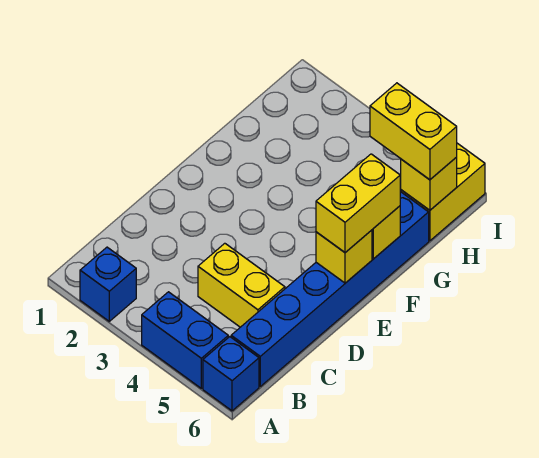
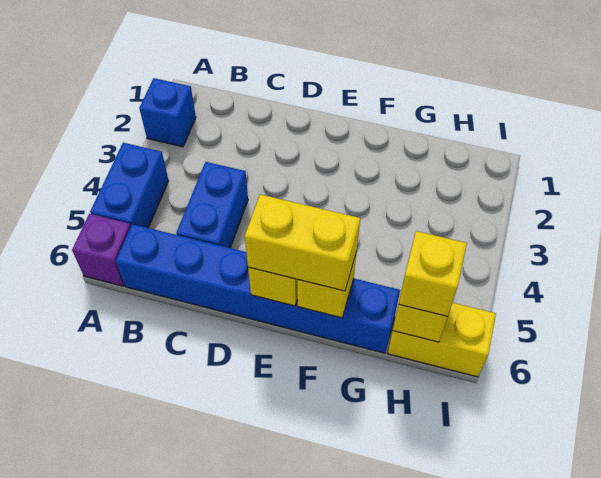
blue 1x1 brick [203,337,259,411] -> purple 1x1 brick [72,214,131,286]
yellow 1x2 brick [198,243,285,327] -> blue 1x2 brick [176,162,248,248]
yellow 1x2 brick [370,83,457,180] -> yellow 1x1 brick [399,231,467,317]

